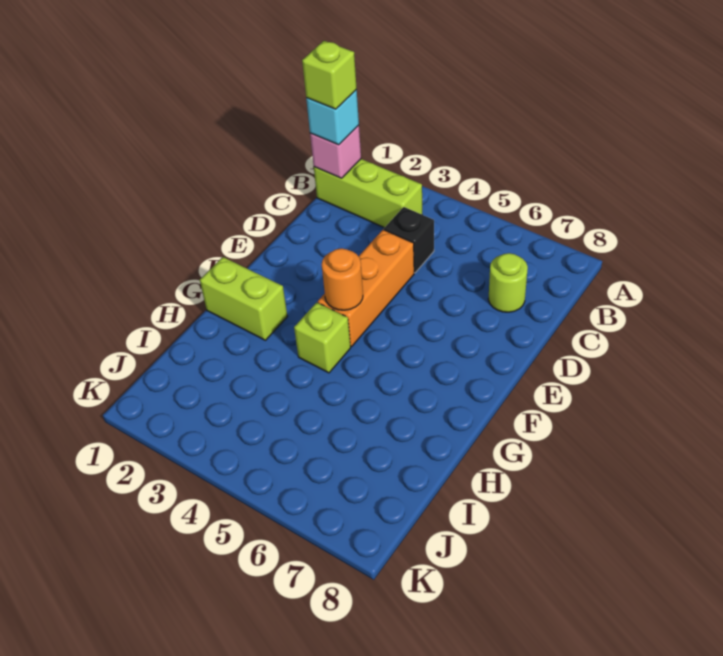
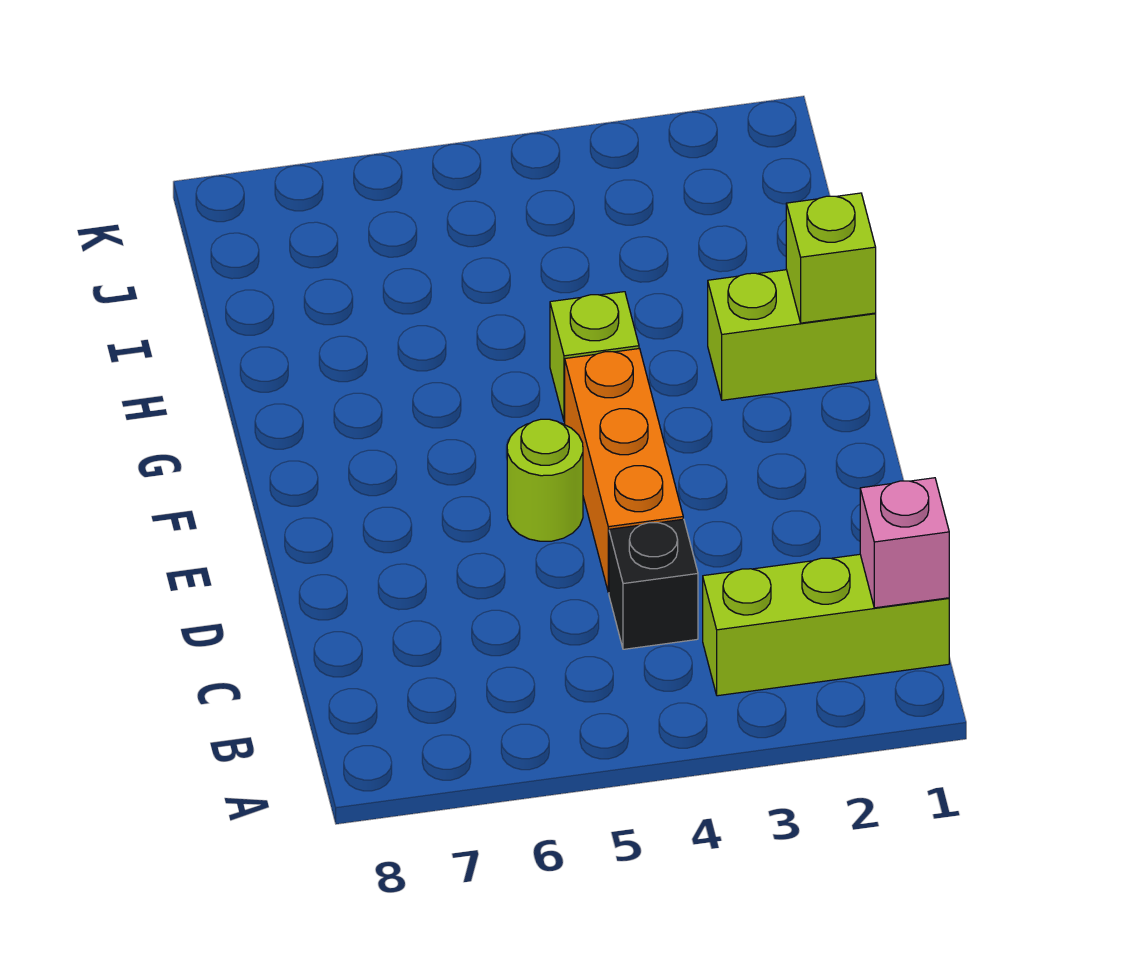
cyan 1x1 brick [306,90,359,145] -> none
lime 1x1 brick [302,41,357,109] -> lime 1x1 brick moved to [786,193,876,323]
lime 1x1 round brick [488,253,528,312] -> lime 1x1 round brick moved to [507,419,583,541]
orange 1x1 round brick [322,248,363,310] -> none

